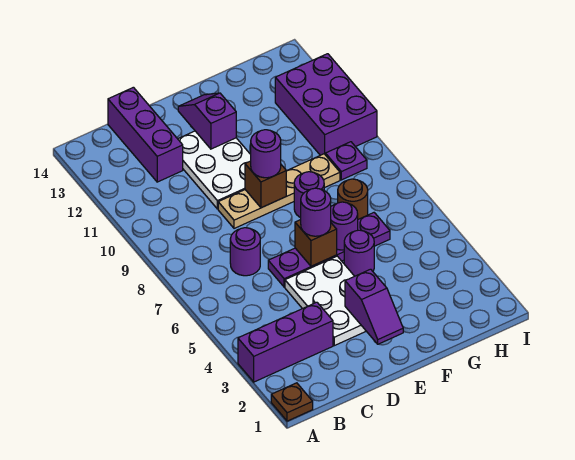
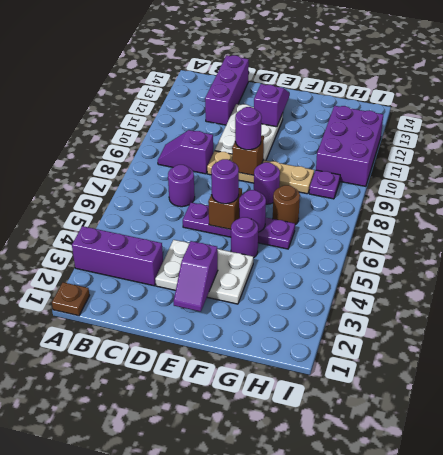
none -> purple 1x2 slope [158,130,213,174]
white 2x3 plate [285,256,366,346] -> white 2x3 plate turned to [155,240,253,304]

